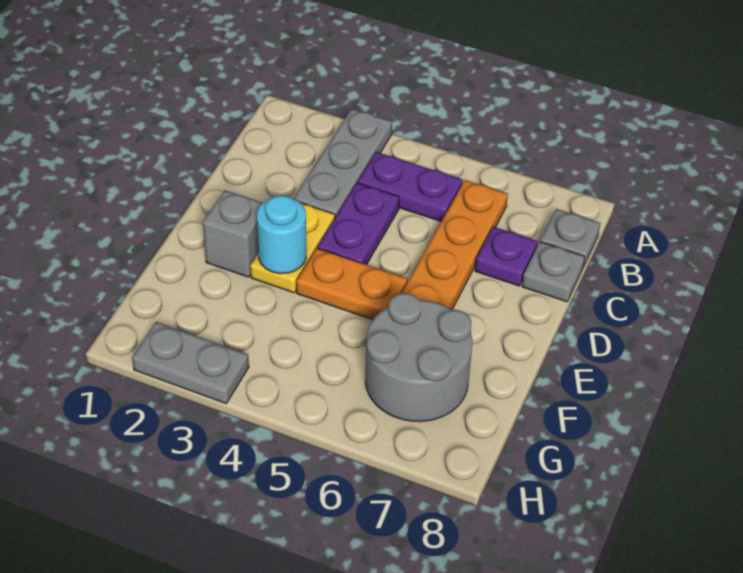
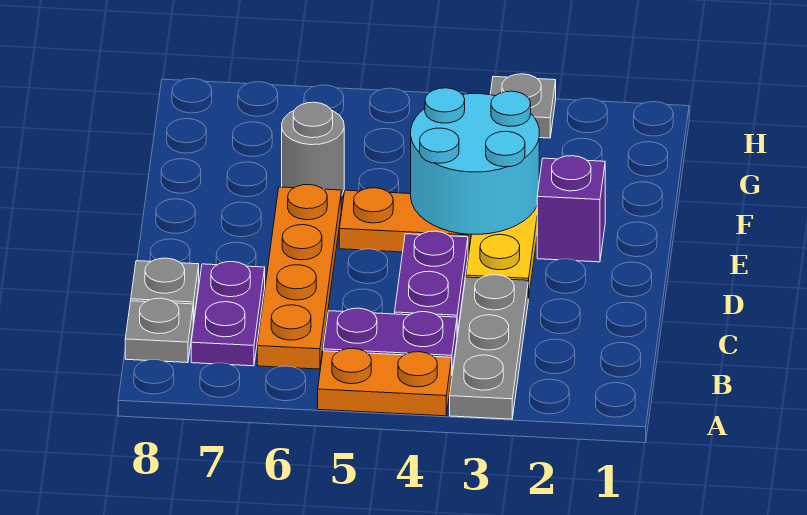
none -> orange 1x2 plate [318,348,452,416]
purple 1x1 plate [475,227,537,286] -> purple 1x2 plate [191,262,265,366]
grey 1x1 brick [203,190,262,277] -> purple 1x1 brick [537,156,605,262]
cyan 1x1 round brick [257,195,306,274] -> cyan 2x2 round brick [411,88,539,234]
grey 2x2 round brick [365,293,472,422] -> grey 1x1 round brick [282,102,344,196]
grey 1x2 plate [132,322,249,404] -> grey 1x1 plate [490,74,556,138]

